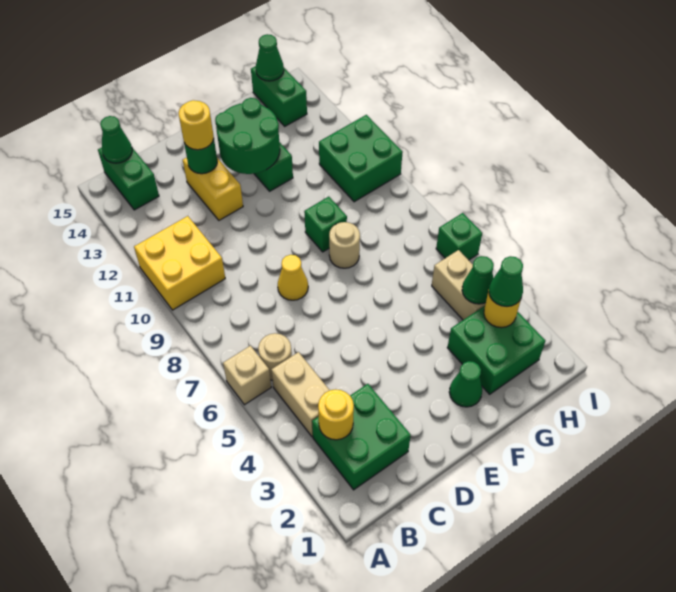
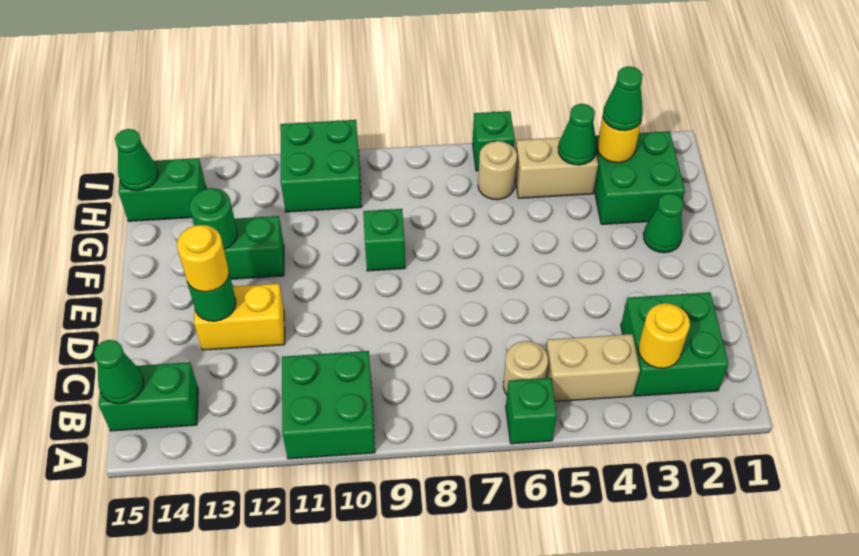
tan 1x1 brick [223,346,271,405] -> green 1x1 brick [506,378,557,444]
yellow 2x2 brick [134,216,225,310] -> green 2x2 brick [282,351,375,459]
yellow 1x1 cone [278,255,308,300] -> none
green 2x2 round brick [215,98,280,174] -> green 1x1 round brick [190,188,237,249]
tan 1x1 round brick [329,222,360,268] -> tan 1x1 round brick moved to [478,141,517,200]

